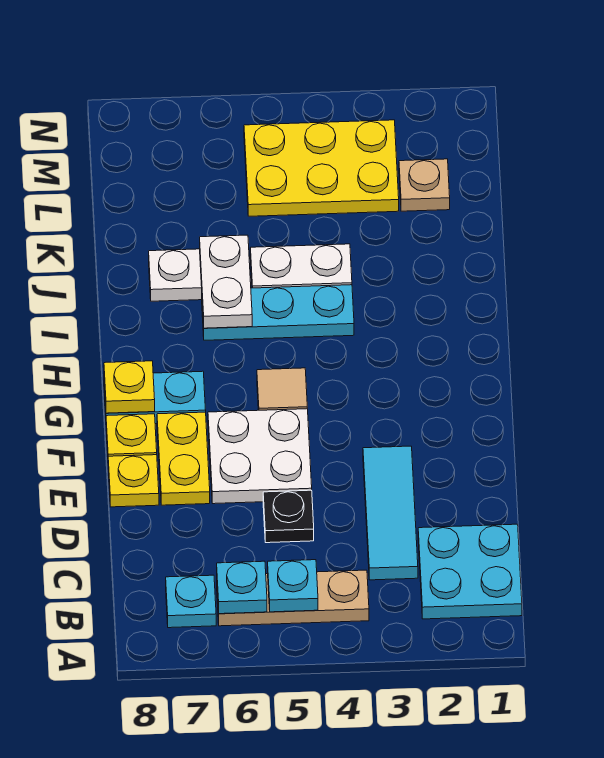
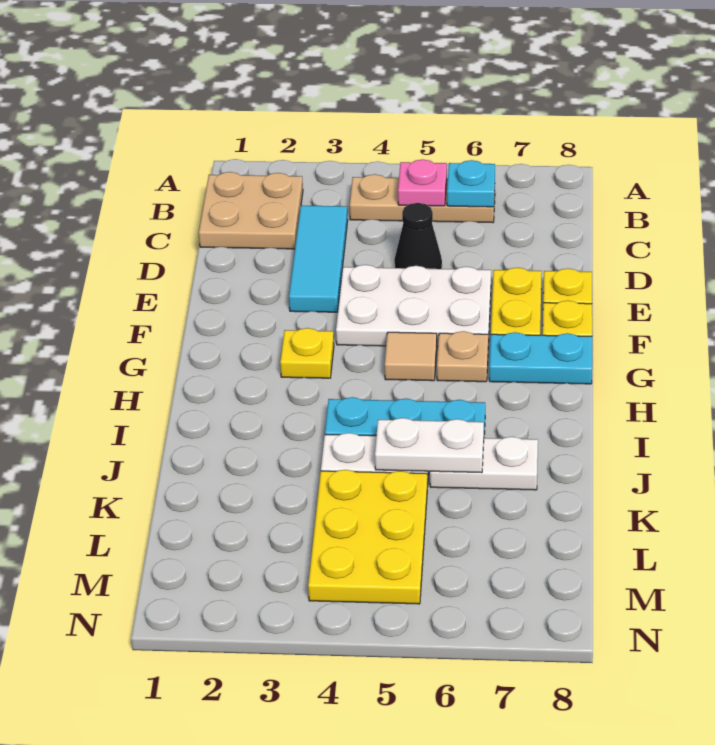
cyan 2x2 plate [418,524,522,619] -> tan 2x2 plate [199,172,303,249]
cyan 1x1 plate [268,560,318,612] -> pink 1x1 plate [398,160,447,206]
cyan 1x1 plate [166,575,216,628] -> none
black 1x1 plate [263,490,314,543] -> black 1x1 cone [394,203,442,269]
white 2x2 plate [208,409,312,504] -> white 2x3 plate [336,265,491,347]
yellow 1x1 plate [104,361,155,413] -> yellow 1x1 plate moved to [280,328,334,378]
white 1x2 plate [200,235,252,328] -> white 1x2 plate turned to [375,418,484,473]
tan 1x1 plate [399,159,450,211] -> tan 1x1 plate moved to [437,331,488,382]
yellow 2x3 plate [244,120,399,216] -> yellow 2x3 plate turned to [308,470,427,604]

